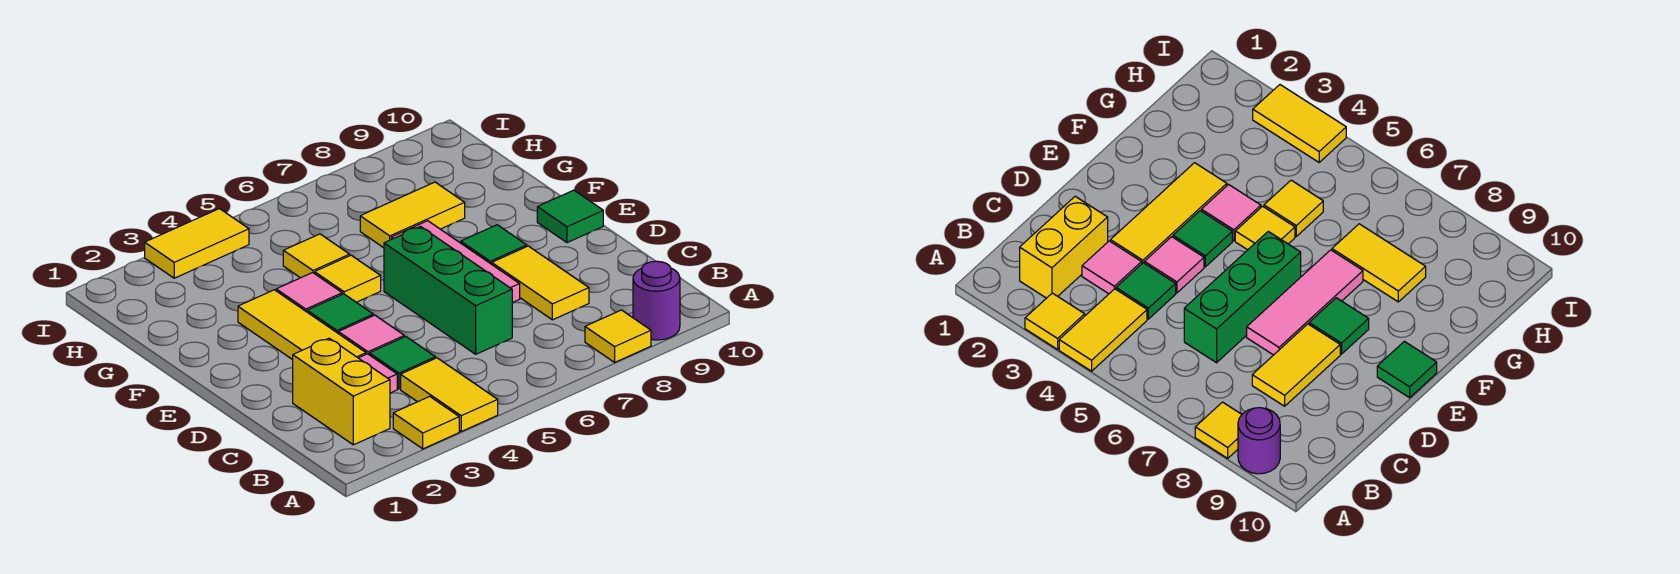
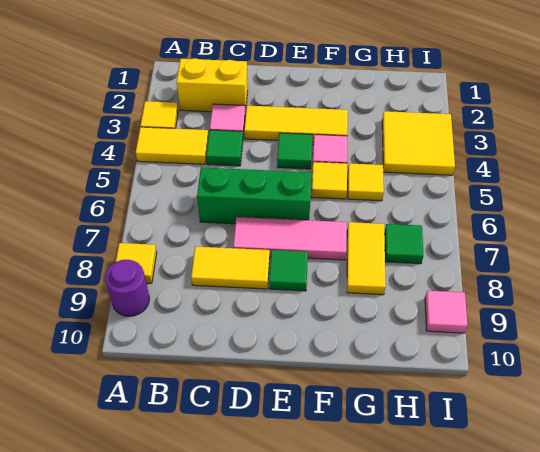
pink 1x1 tile [338,315,404,354] -> pink 1x1 tile moved to [425,291,468,333]
green 1x1 tile [537,190,603,243] -> green 1x1 tile moved to [385,224,423,264]
yellow 1x2 tile [145,209,249,278] -> yellow 2x2 tile [382,111,455,175]

